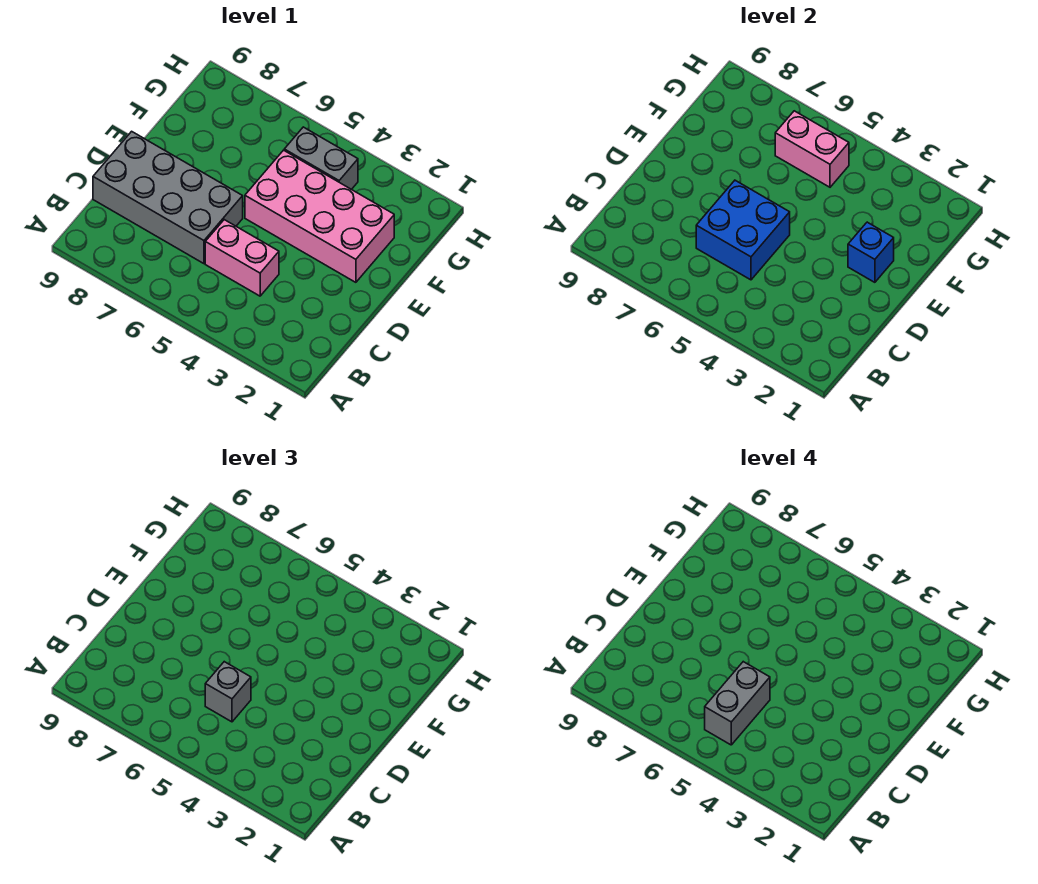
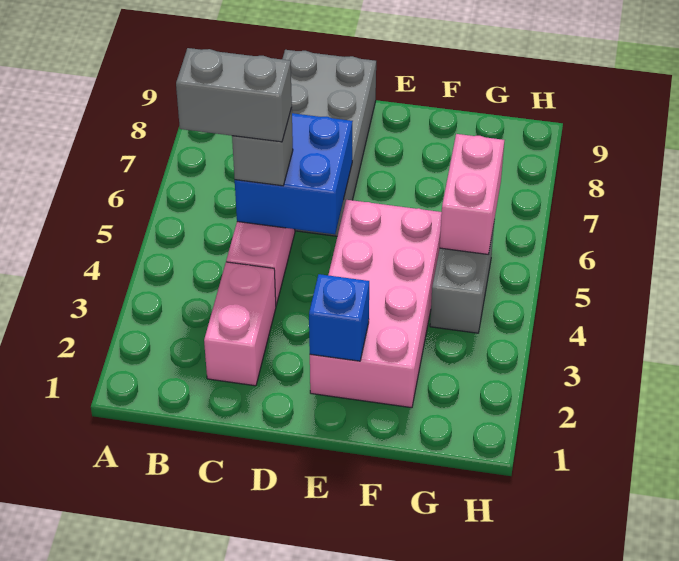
none -> pink 1x2 brick [204,262,276,386]

